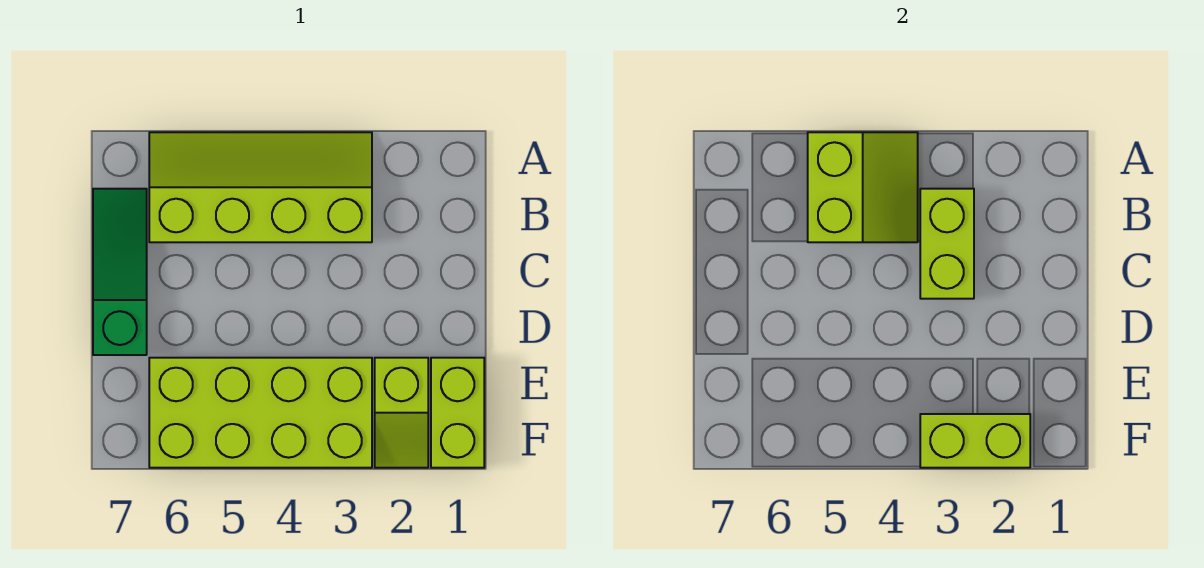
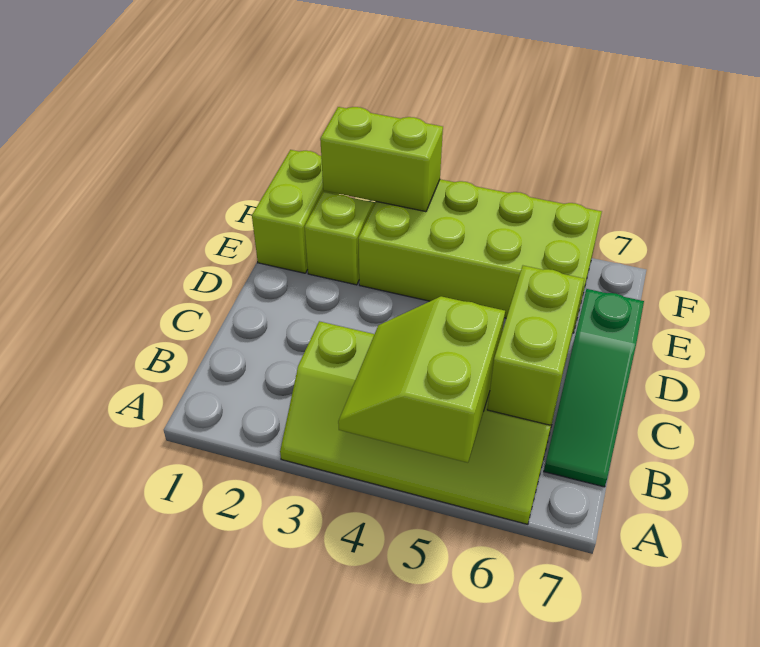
lime 1x2 brick [920,189,974,299] -> lime 1x2 brick moved to [487,266,584,425]

